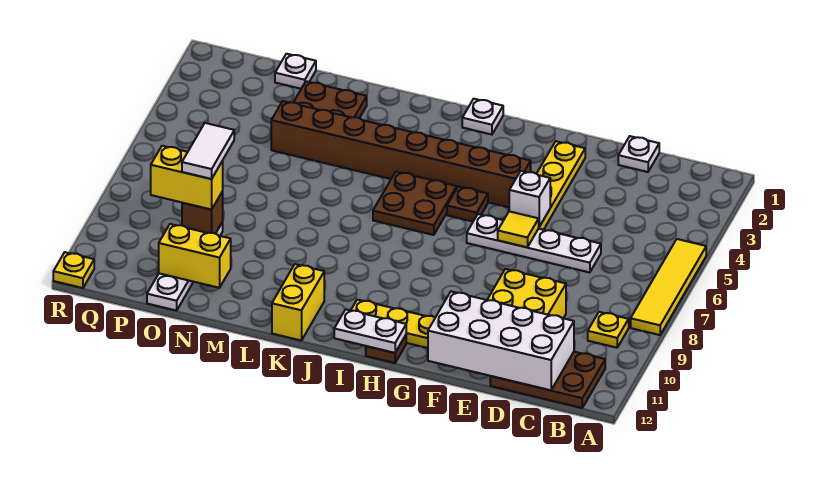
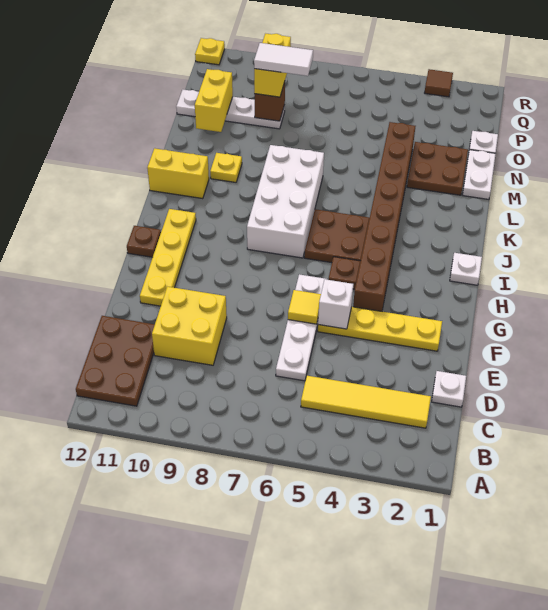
yellow 1x4 tile [631,239,706,335] -> yellow 1x4 tile moved to [301,376,431,428]
yellow 1x1 plate [588,312,629,348] -> yellow 1x1 plate moved to [210,153,242,182]
white 2x4 brick [428,292,574,390] -> white 2x4 brick moved to [247,145,324,258]
white 1x2 plate [334,309,406,353] -> white 1x2 plate moved to [463,150,496,199]
none -> brown 1x1 tile [425,69,453,97]

